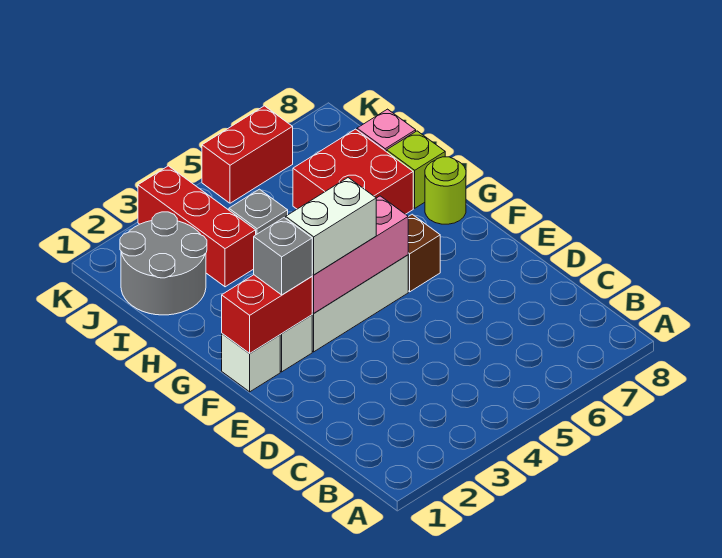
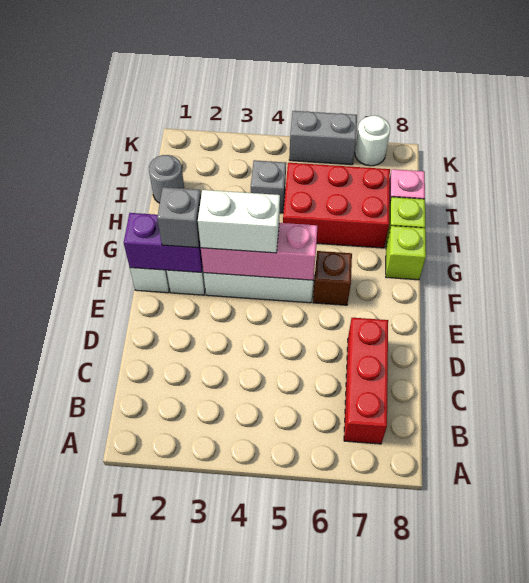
red 1x2 brick [222,275,312,353] -> purple 1x2 brick [124,213,203,272]
lime 1x1 round brick [425,157,466,224] -> lime 1x1 brick [386,226,426,280]
red 2x2 brick [293,129,413,214] -> red 2x3 brick [283,163,390,248]
grey 2x2 round brick [120,212,207,315] -> grey 1x1 round brick [149,155,184,203]
red 1x3 brick [138,166,256,287] -> red 1x3 brick moved to [344,318,388,444]
red 1x2 brick [202,106,293,203] -> grey 1x2 brick [289,111,357,165]
none -> white 1x1 round brick [355,116,390,166]

